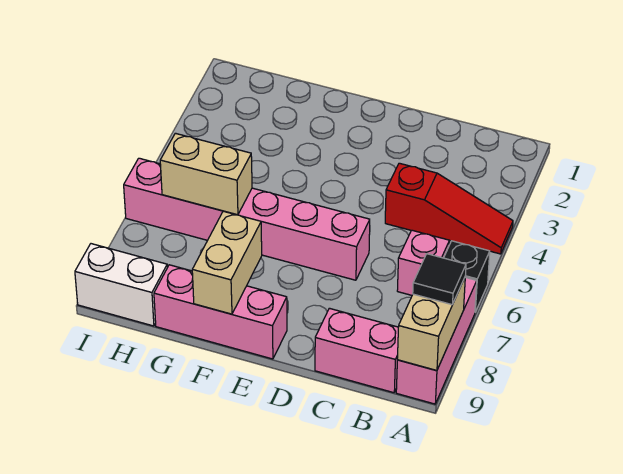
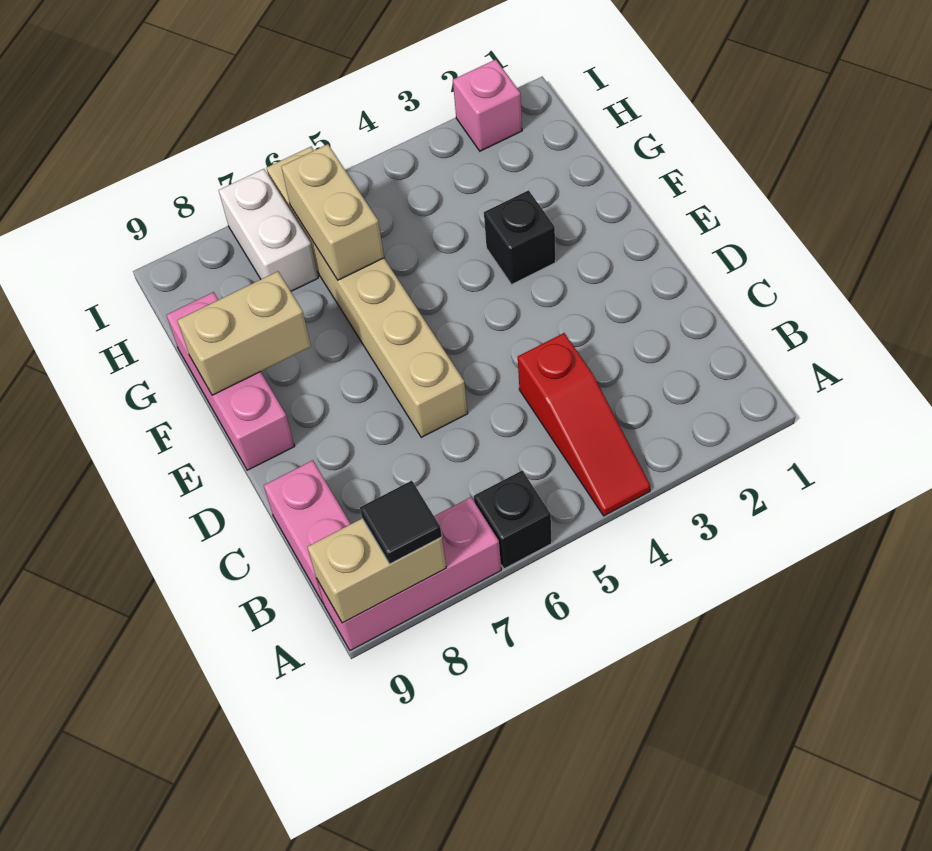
pink 1x1 brick [397,230,449,295] -> pink 1x1 brick moved to [453,60,522,151]
pink 1x6 brick [124,158,370,280] -> tan 1x6 brick [267,147,468,437]
none -> black 1x1 brick [484,190,555,285]
white 1x2 brick [75,244,167,326] -> white 1x2 brick moved to [219,169,318,291]

